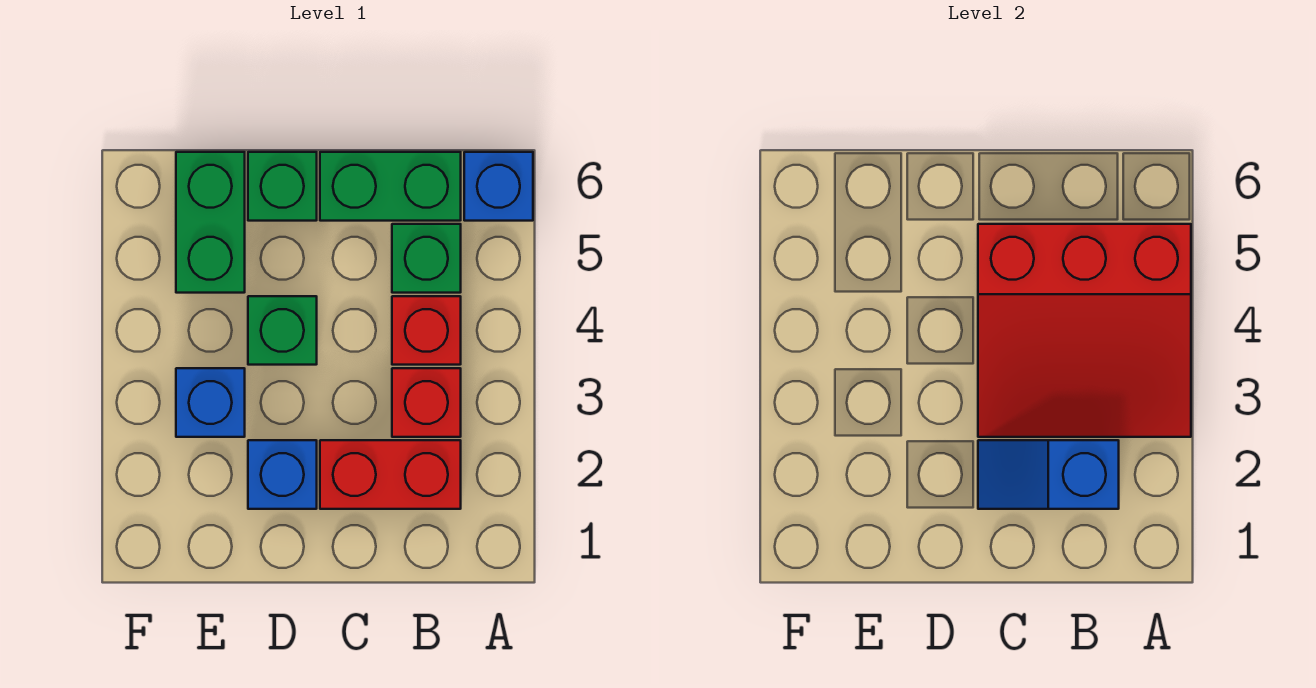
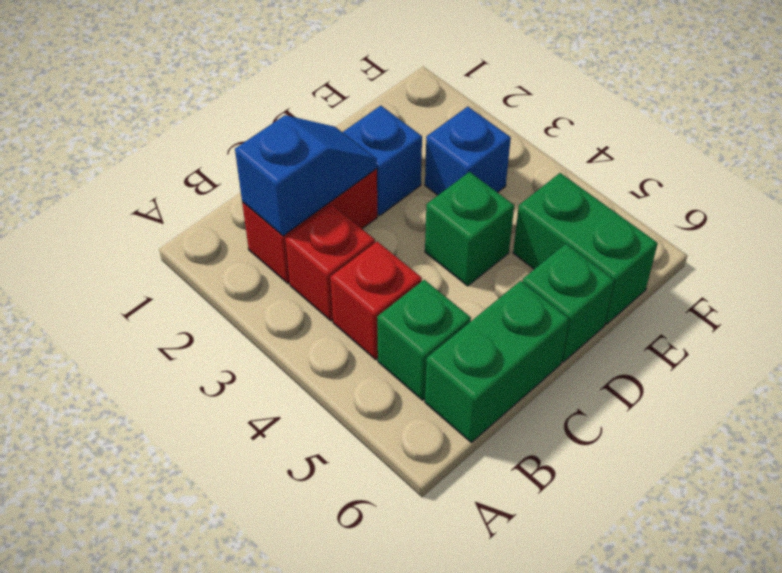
red 3x3 slope [978,224,1191,437] -> none
blue 1x1 brick [464,152,533,221] -> none

